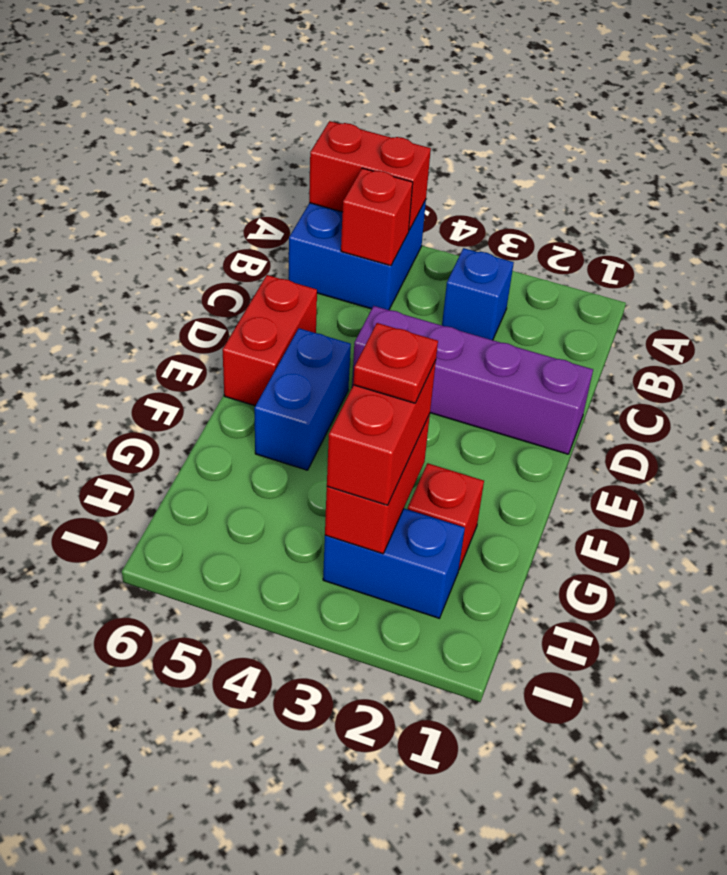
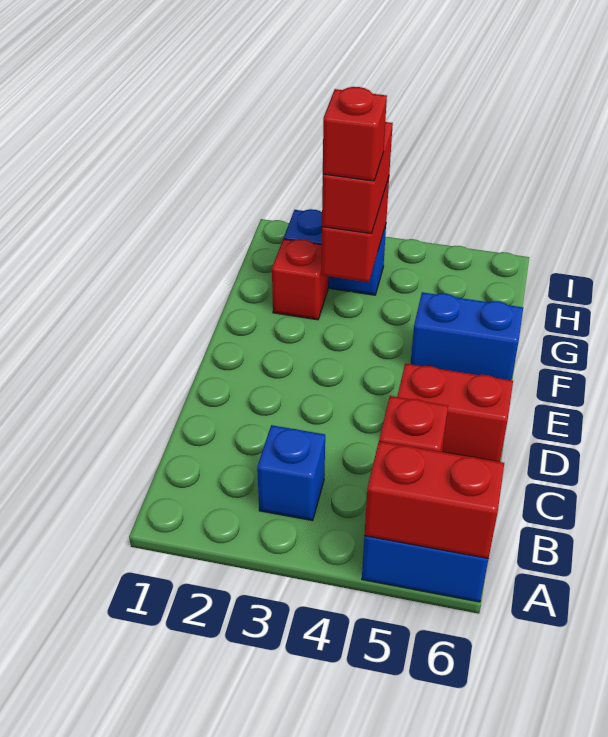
purple 1x4 brick [352,306,593,454] -> none
red 1x2 brick [223,275,317,406] -> red 1x2 brick turned to [397,364,513,462]
blue 1x2 brick [254,328,351,470] -> blue 1x2 brick turned to [411,292,523,380]
red 1x1 plate [353,323,438,403] -> red 1x1 brick [323,87,387,181]

